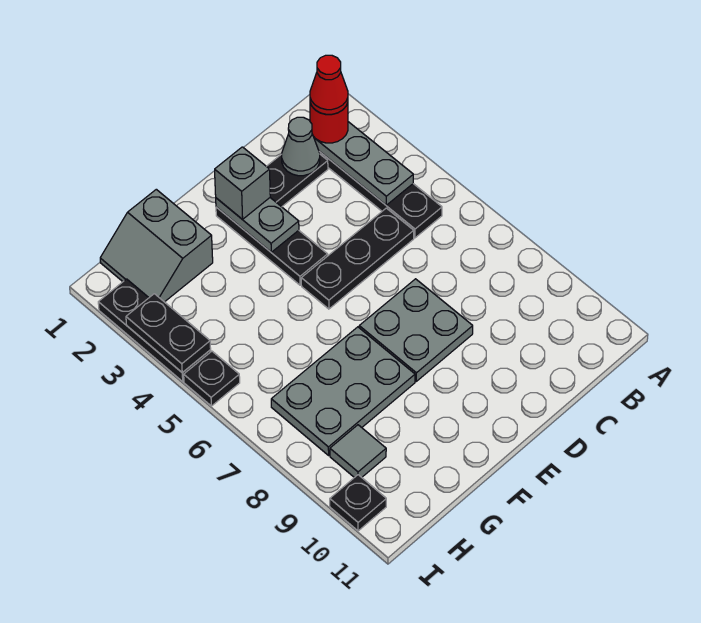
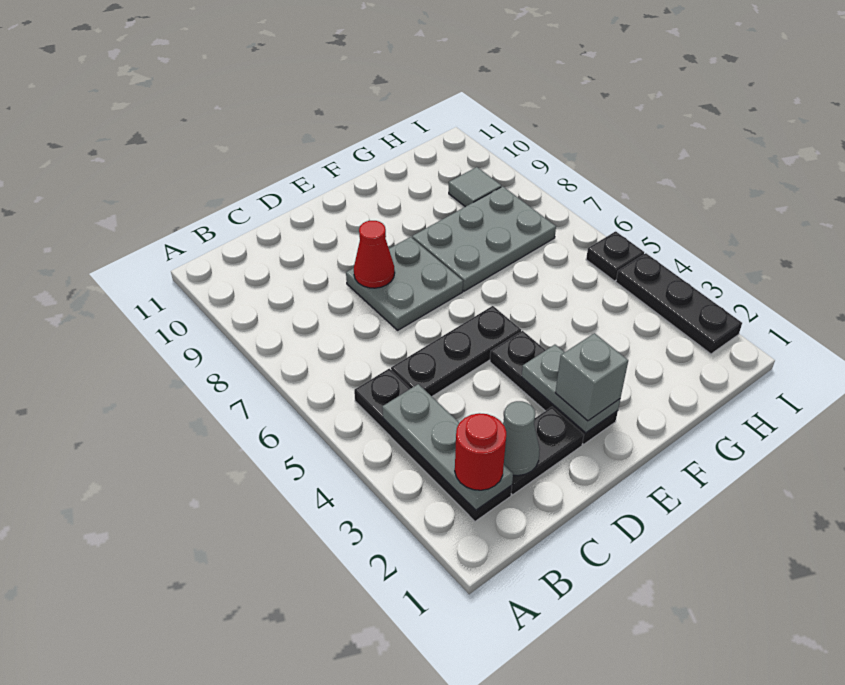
red 1x1 cone [310,55,348,114] -> red 1x1 cone moved to [354,221,395,288]
grey 2x2 slope [100,189,213,302] -> none
black 1x2 plate [126,294,211,373] -> none
black 1x1 plate [330,475,386,531] -> none

